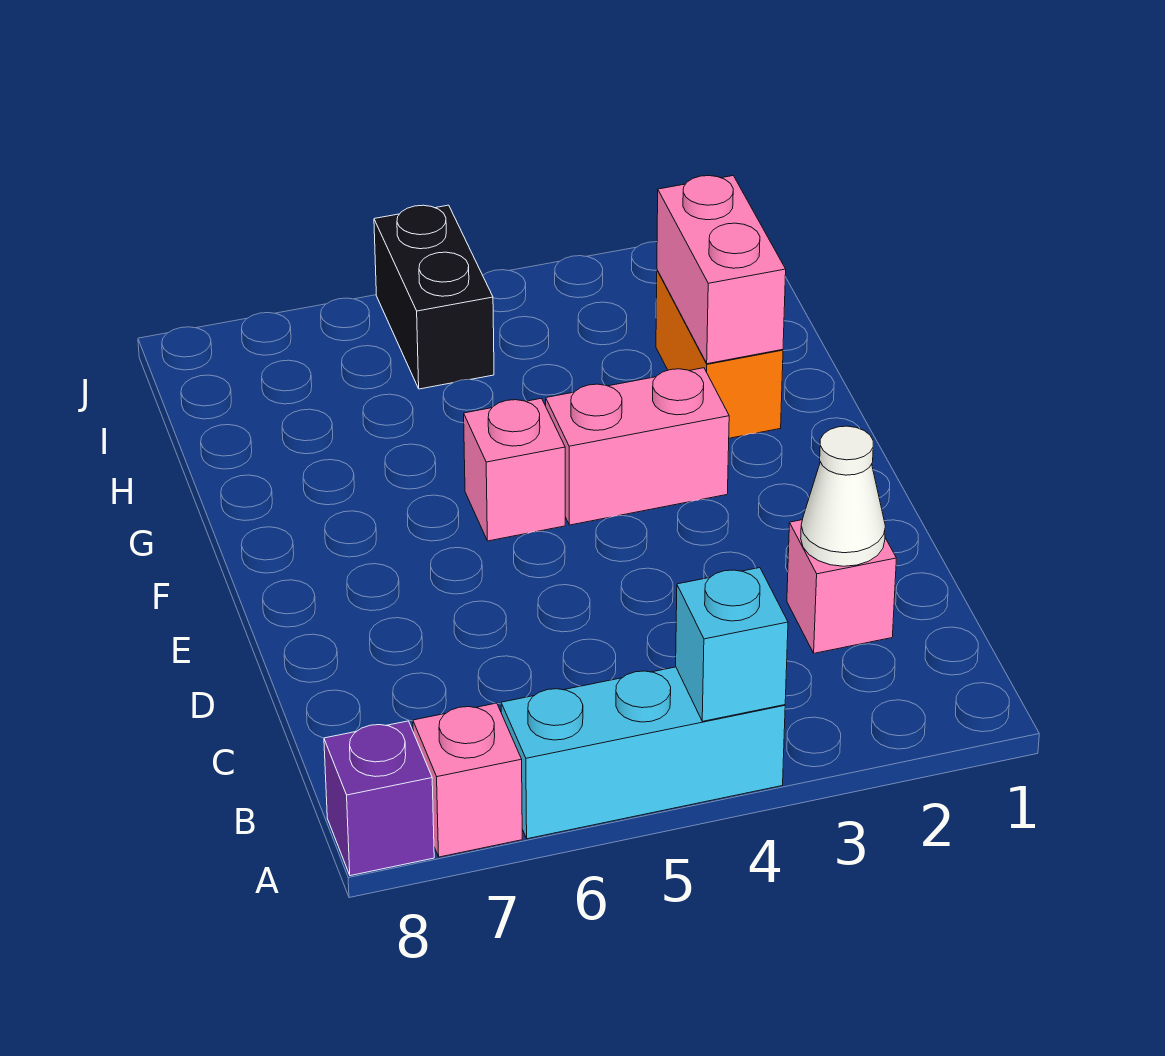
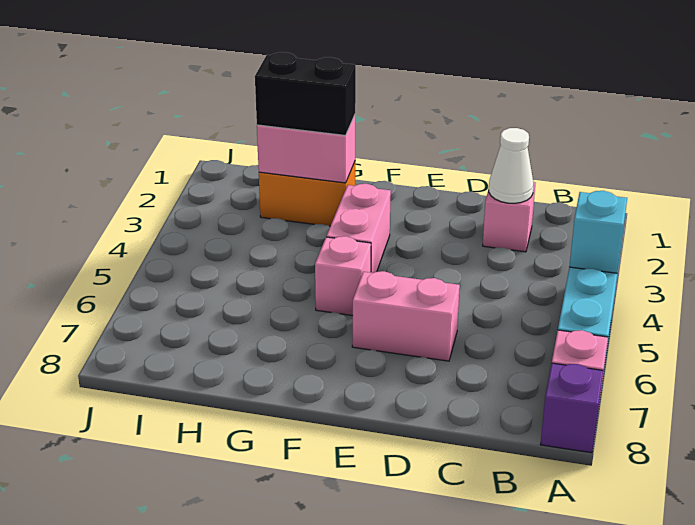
none -> pink 1x2 brick [352,271,460,361]
black 1x2 brick [374,205,494,389] -> black 1x2 brick moved to [255,52,356,135]

